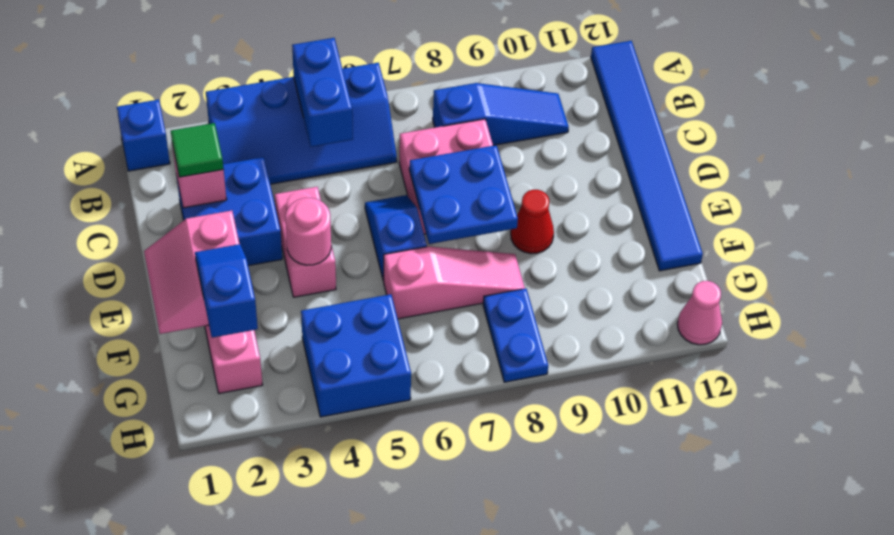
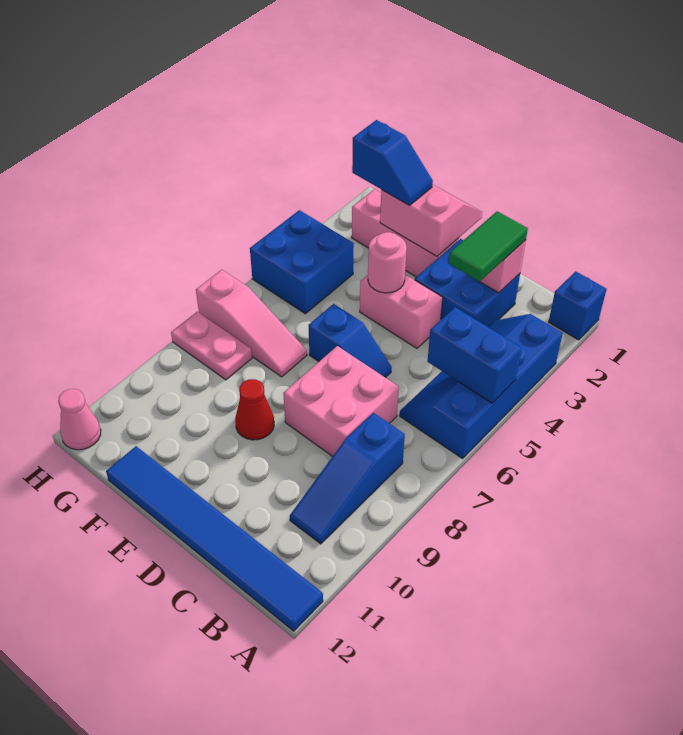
green 1x1 tile [171,123,224,177] -> green 1x2 tile [449,211,528,281]
blue 2x2 plate [409,145,518,244] -> none
pink 1x3 slope [384,247,525,319] -> pink 1x3 slope turned to [196,270,307,377]
blue 1x2 plate [483,289,548,382] -> pink 1x2 plate [171,312,252,380]

